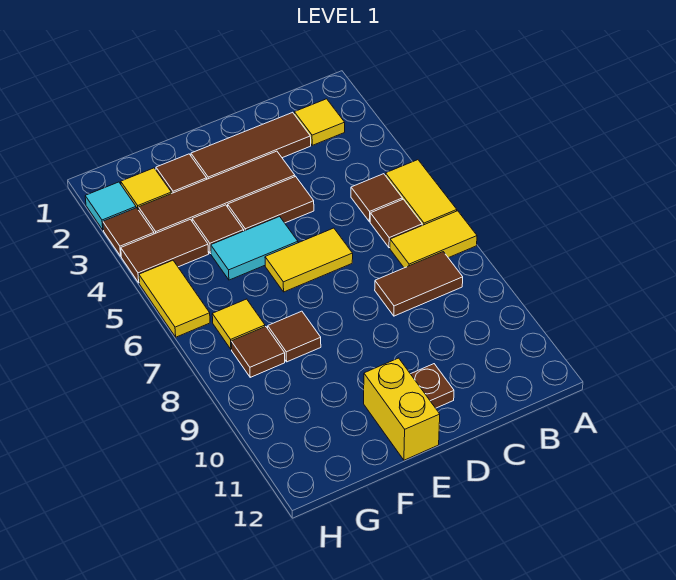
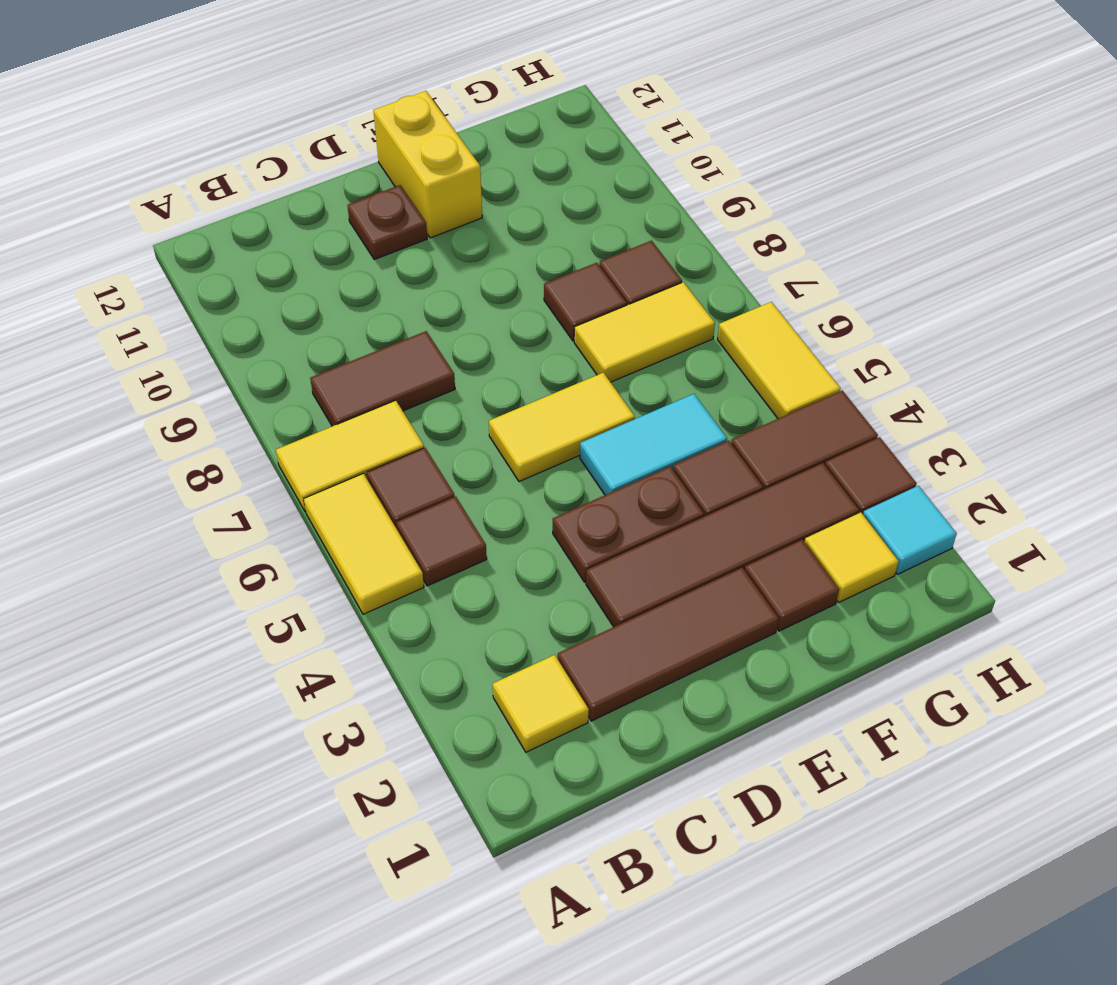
brown 1x2 tile [228,176,314,231] -> brown 1x2 plate [553,467,704,582]
yellow 1x1 tile [212,299,265,350] -> yellow 1x2 tile [574,282,715,382]

